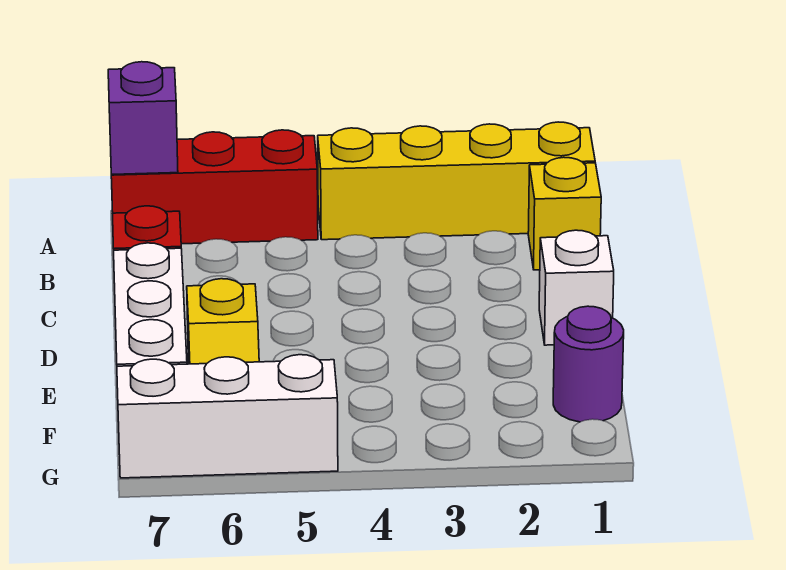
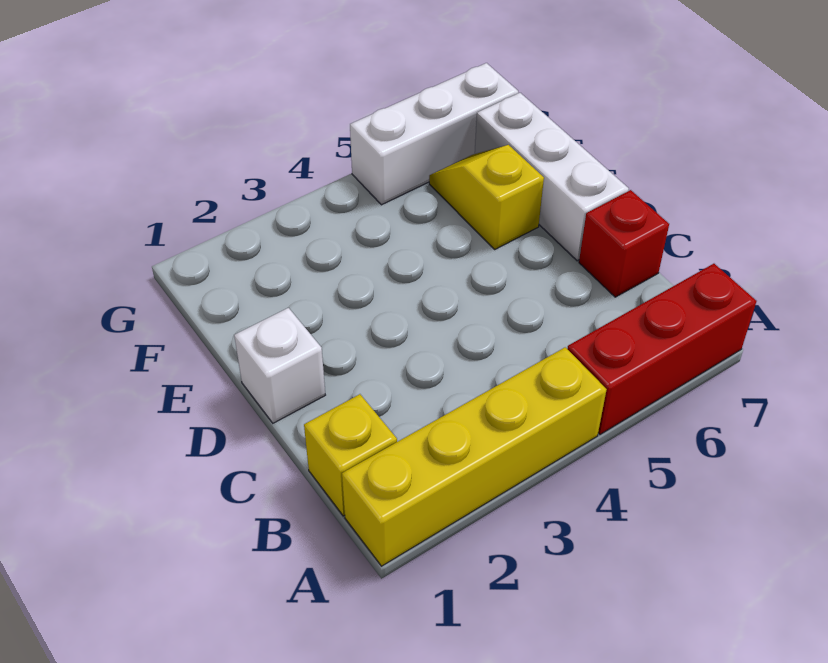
purple 1x1 brick [108,62,178,175] -> none
purple 1x1 round brick [553,306,624,422] -> none

